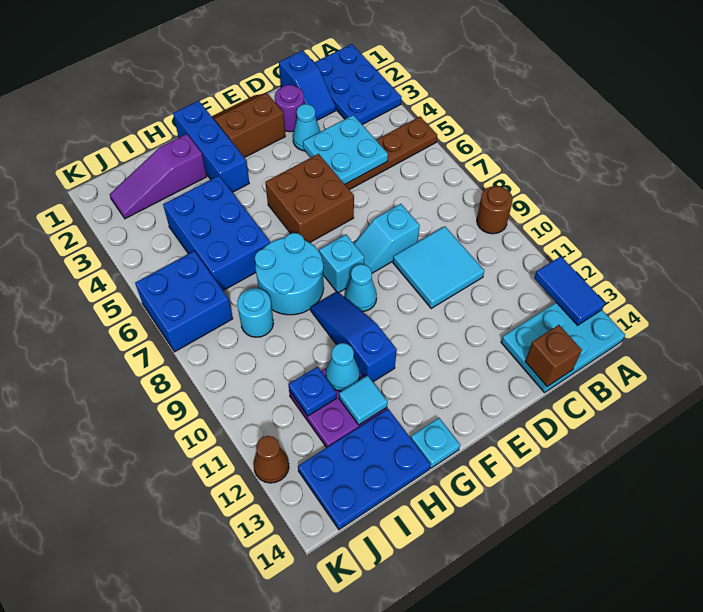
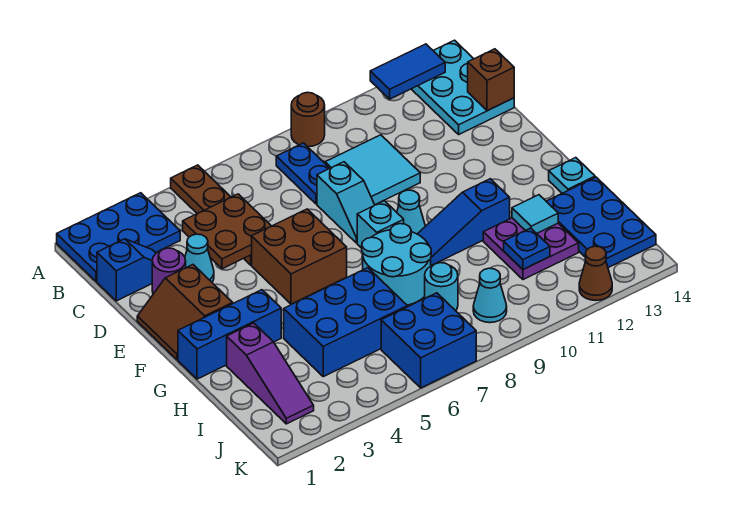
none -> blue 1x2 plate [276,143,330,204]
cyan 2x2 plate [303,115,388,184] -> brown 2x2 plate [183,194,271,269]
cyan 1x1 cone [326,343,360,391] -> cyan 1x1 cone moved to [473,268,507,323]

